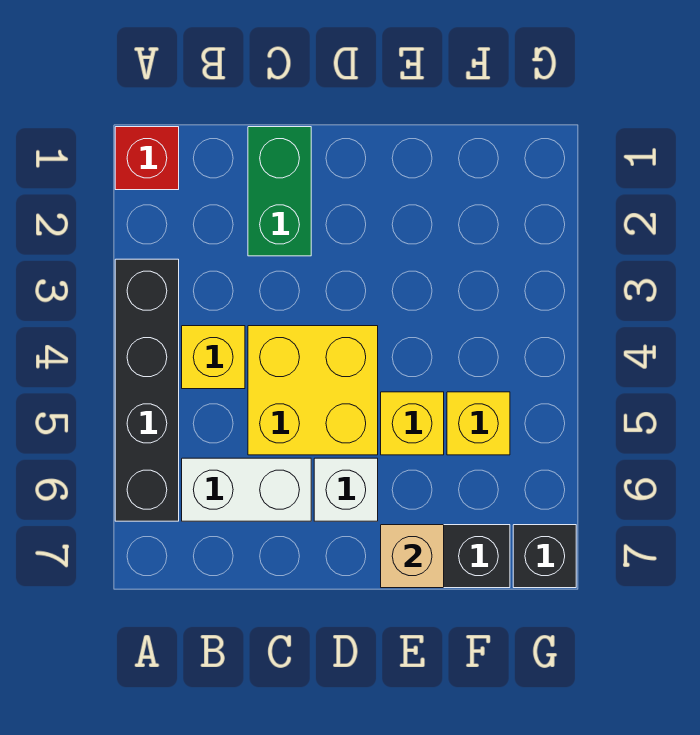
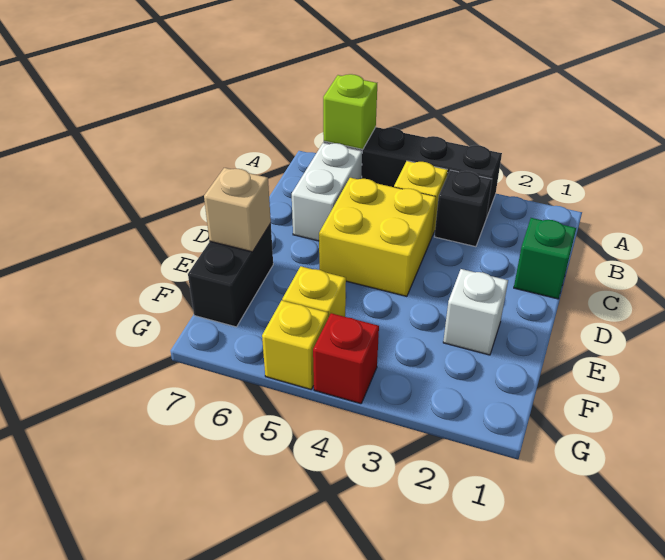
red 1x1 brick [115,127,179,190] -> red 1x1 brick moved to [313,313,379,404]
none -> lime 1x1 brick [323,74,377,150]
green 1x2 brick [248,127,311,256] -> green 1x1 brick [514,218,576,299]
white 1x1 brick [314,458,378,521] -> white 1x1 brick moved to [443,269,508,355]
yellow 1x1 brick [381,392,444,455] -> yellow 1x1 brick moved to [262,300,328,389]
black 1x1 brick [513,525,576,588] -> black 1x1 brick moved to [435,170,492,247]

